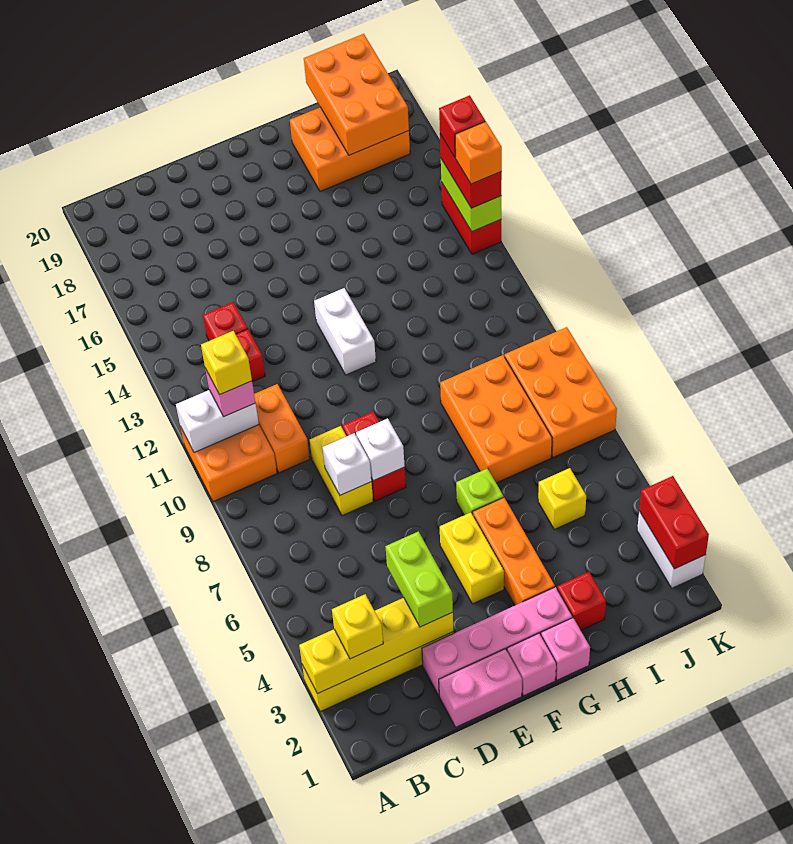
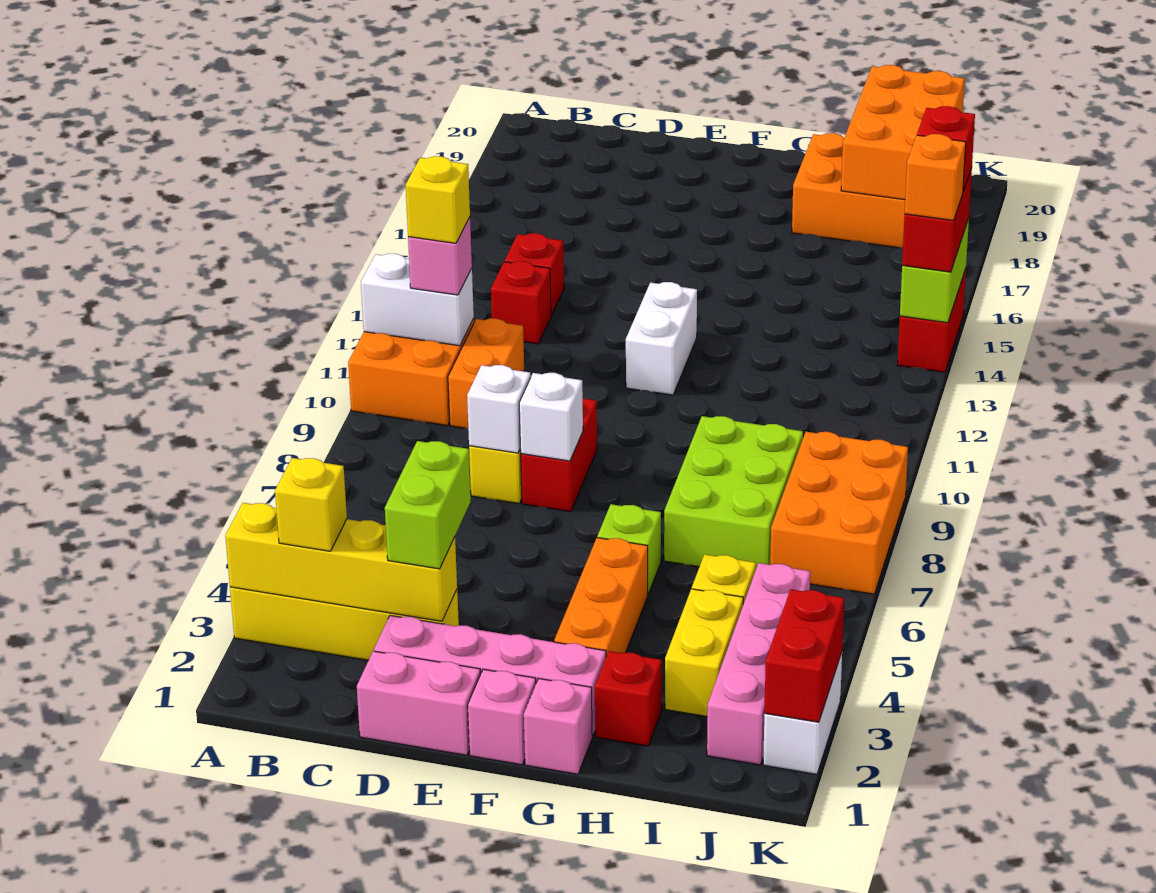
yellow 1x2 brick [440,512,504,604] -> yellow 1x2 brick moved to [665,589,743,716]
orange 2x3 brick [440,355,552,483] -> lime 2x3 brick [664,416,803,568]
none -> pink 1x4 brick [707,563,810,765]

